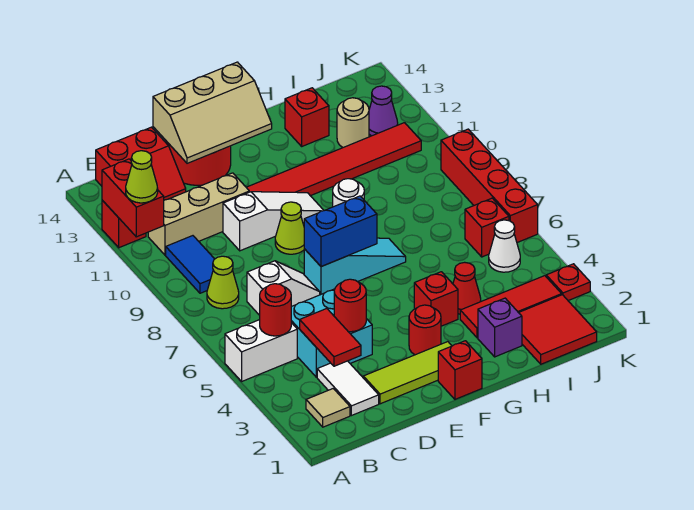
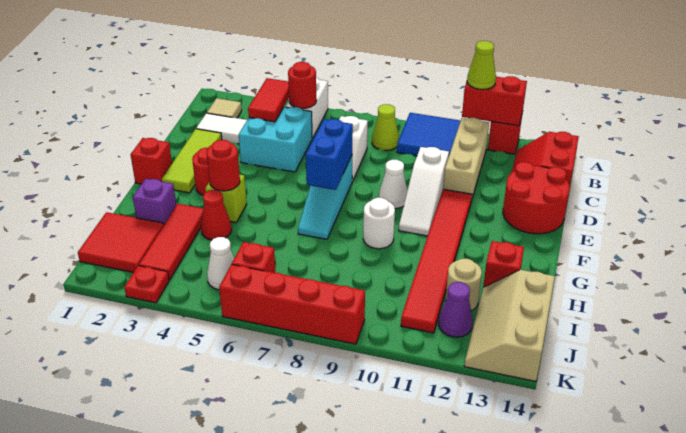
blue 1x2 tile [166,236,214,293] -> blue 2x2 tile [397,113,461,156]
red 1x2 tile [300,309,361,366] -> red 1x2 tile turned to [248,78,289,122]
red 1x1 round brick [334,279,366,332] -> red 1x1 round brick moved to [206,140,240,191]
tan 2x3 slope [153,62,272,163] -> tan 2x3 slope moved to [464,270,555,381]
lime 1x1 cone [275,202,304,254] -> white 1x1 cone [379,160,407,209]
red 1x1 brick [414,272,458,326] -> lime 1x1 brick [205,175,247,222]

